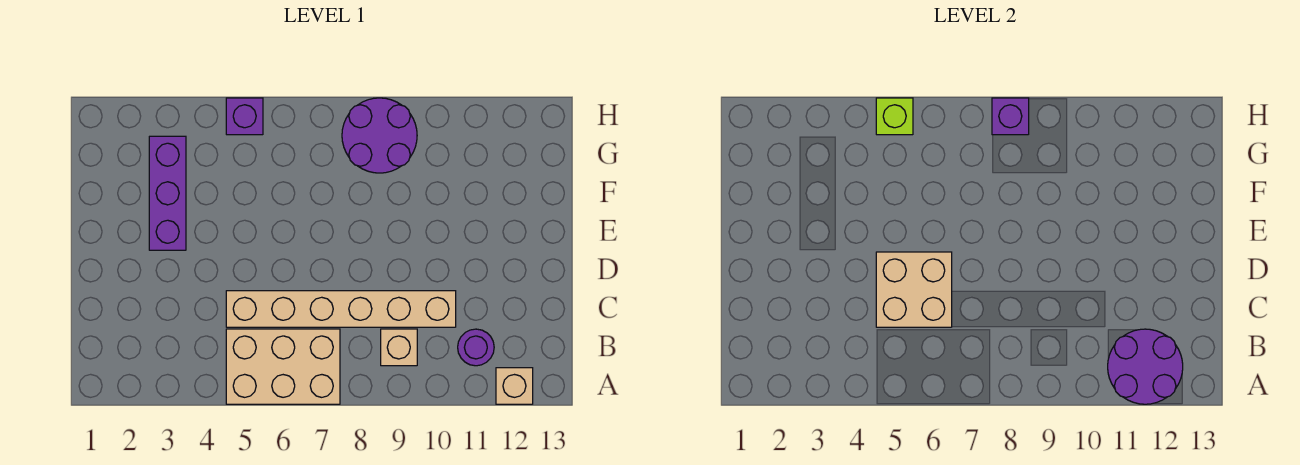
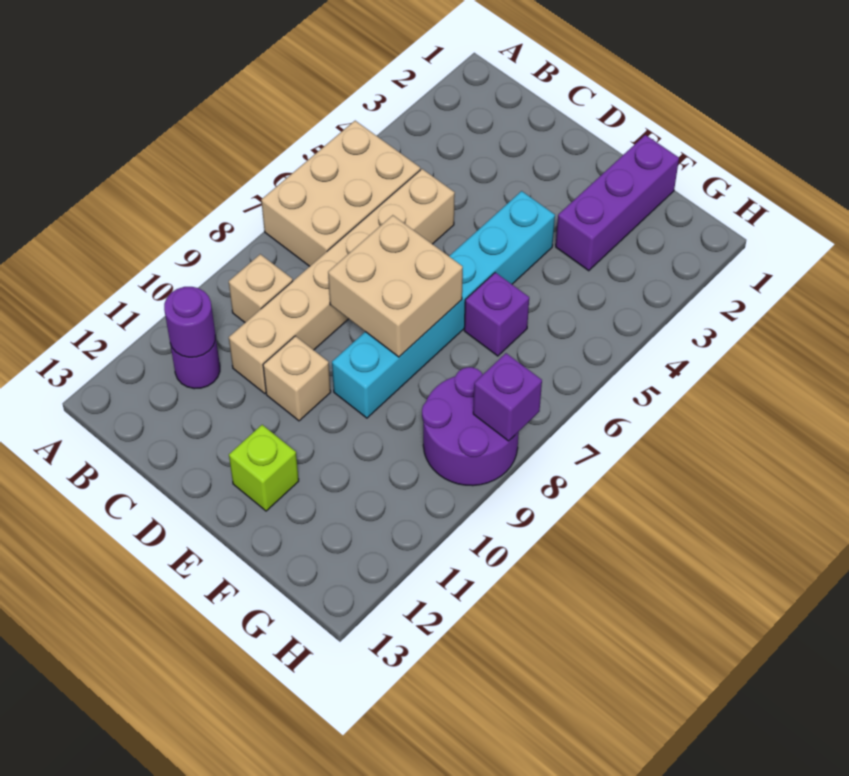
purple 2x2 round brick [1108,329,1183,404] -> purple 1x1 round brick [164,287,215,357]
tan 1x1 brick [496,368,533,404] -> tan 1x1 brick moved to [263,336,331,421]
tan 2x2 brick [876,252,952,327] -> tan 2x2 brick moved to [328,215,463,357]
purple 1x3 brick [149,136,186,250] -> purple 1x3 brick turned to [556,135,679,271]
none -> cyan 1x6 brick [332,191,555,418]
purple 1x1 brick [226,98,263,135] -> purple 1x1 brick moved to [464,272,529,356]
lime 1x1 brick [876,98,913,135] -> lime 1x1 brick moved to [229,425,299,511]

